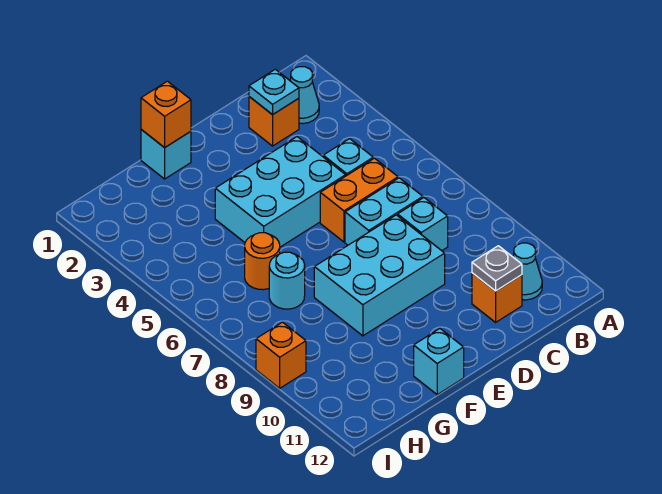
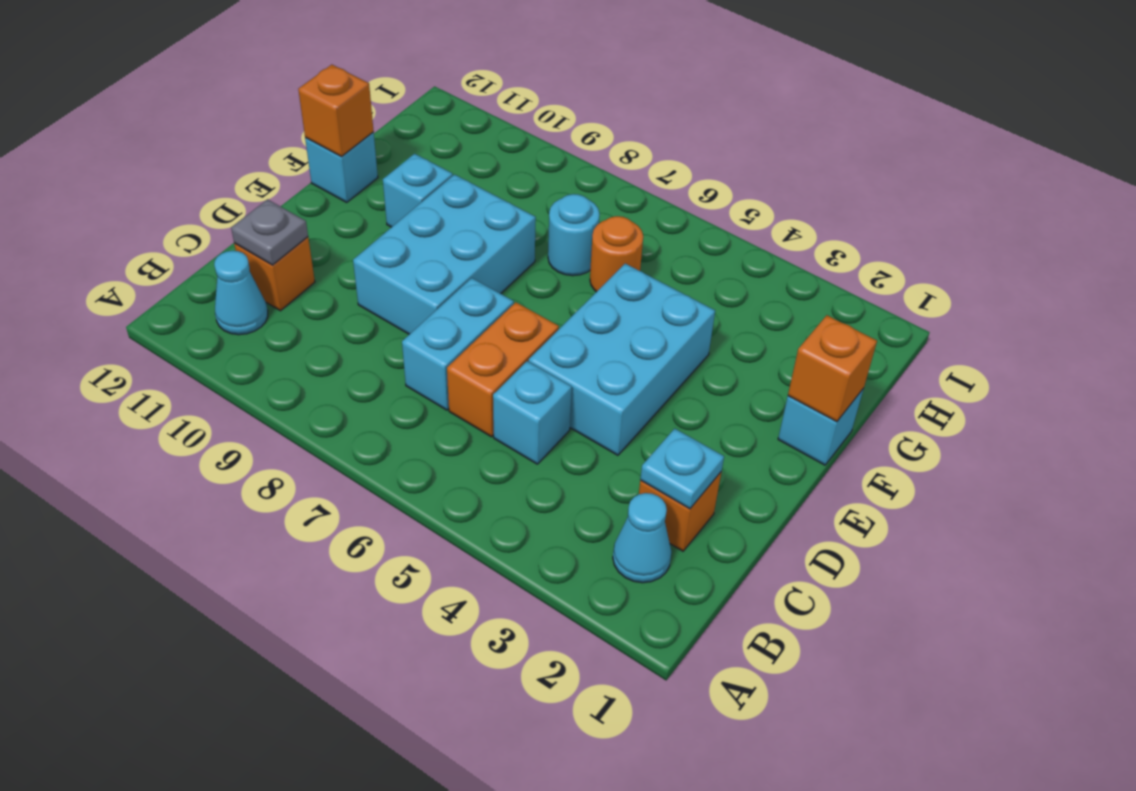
cyan 1x1 brick [398,198,448,251] -> cyan 1x1 brick moved to [383,154,453,227]
orange 1x1 brick [256,322,306,388] -> orange 1x1 brick moved to [298,65,374,156]

